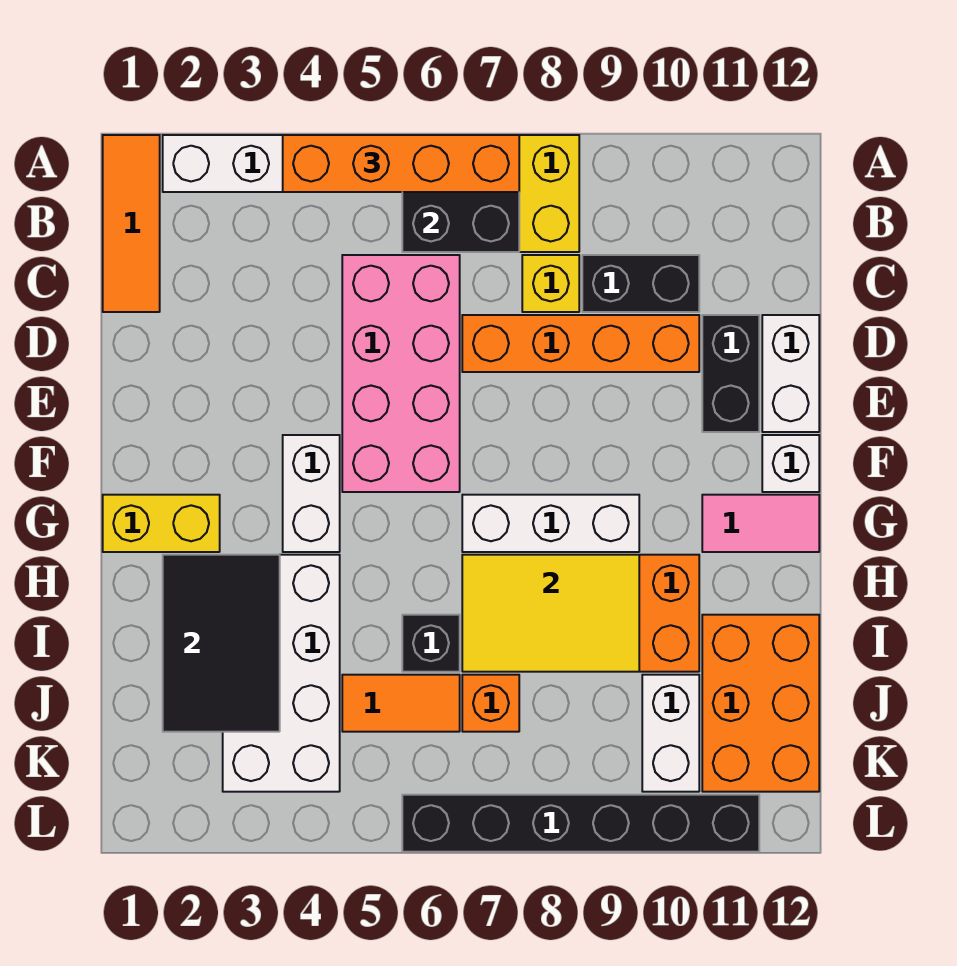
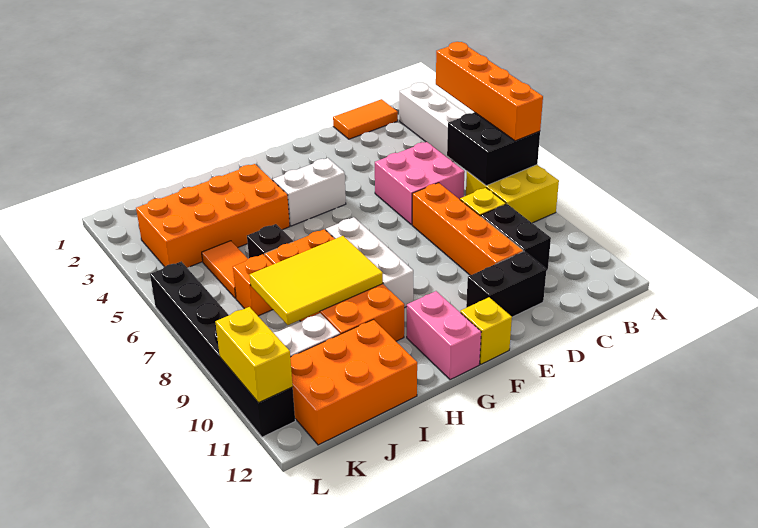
orange 1x3 tile [103,135,160,312] -> orange 1x2 tile [333,99,398,139]
pink 2x4 brick [342,255,460,492] -> pink 2x2 brick [375,142,465,225]
white 1x2 brick [762,315,819,432] -> none
white 1x1 brick [762,435,819,492] -> yellow 1x1 brick [460,297,512,364]
yellow 1x2 brick [103,495,220,552] -> yellow 1x2 brick moved to [215,307,293,403]
pink 1x2 tile [702,495,819,552] -> pink 1x2 brick [407,291,481,380]
black 2x3 tile [163,555,280,732] -> none
white 2x4 brick [223,555,340,792] -> orange 2x4 brick [136,164,290,268]
yellow 2x3 tile [462,555,639,672] -> yellow 2x3 tile turned to [249,236,383,325]

